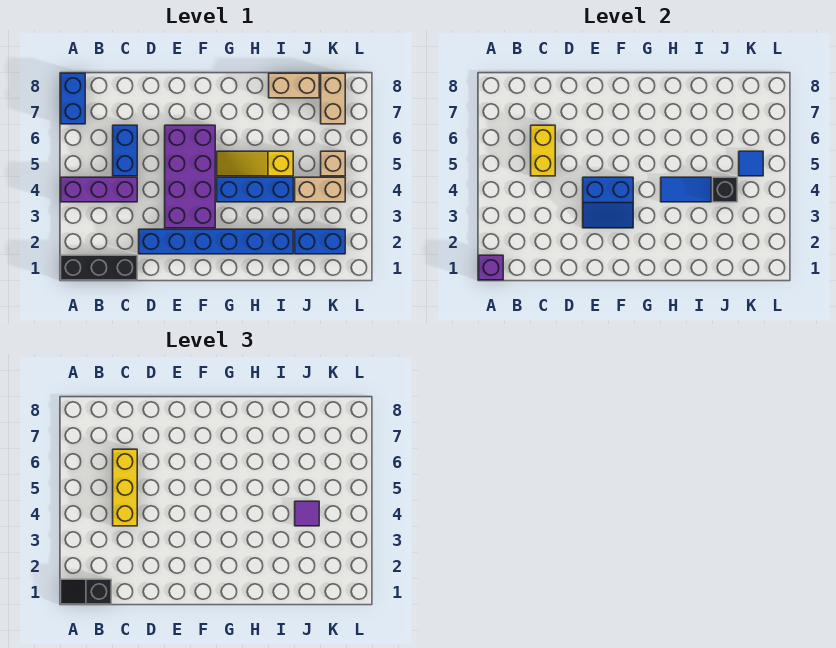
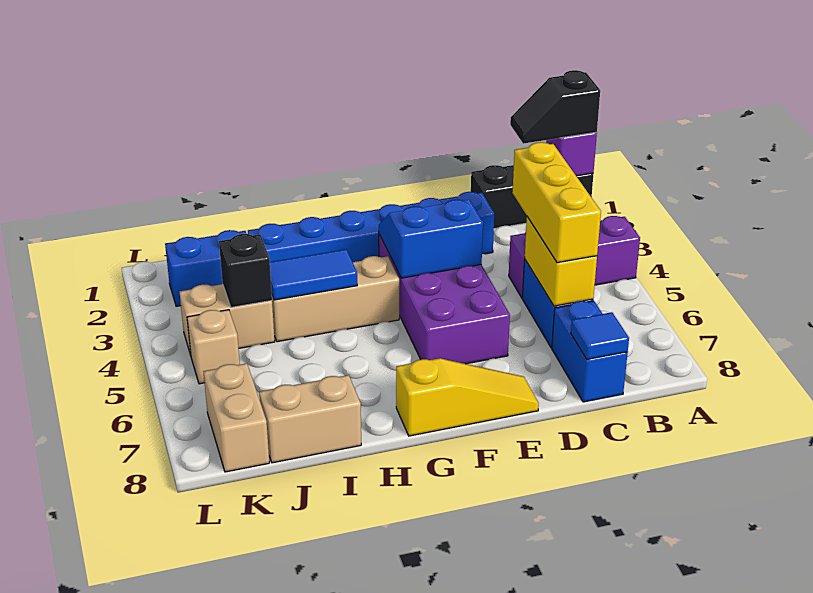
black 1x2 slope [61,579,111,604] -> black 1x2 slope turned to [510,70,600,144]
blue 1x2 brick [61,73,85,124] -> blue 1x2 brick moved to [552,301,628,402]
blue 1x3 brick [217,177,293,202] -> tan 1x3 brick [272,256,399,342]
yellow 1x3 slope [217,151,293,176] -> yellow 1x3 slope moved to [396,358,539,436]
purple 1x1 tile [295,501,319,526] -> none
blue 1x1 tile [739,151,763,176] -> blue 1x1 tile moved to [571,312,629,359]

